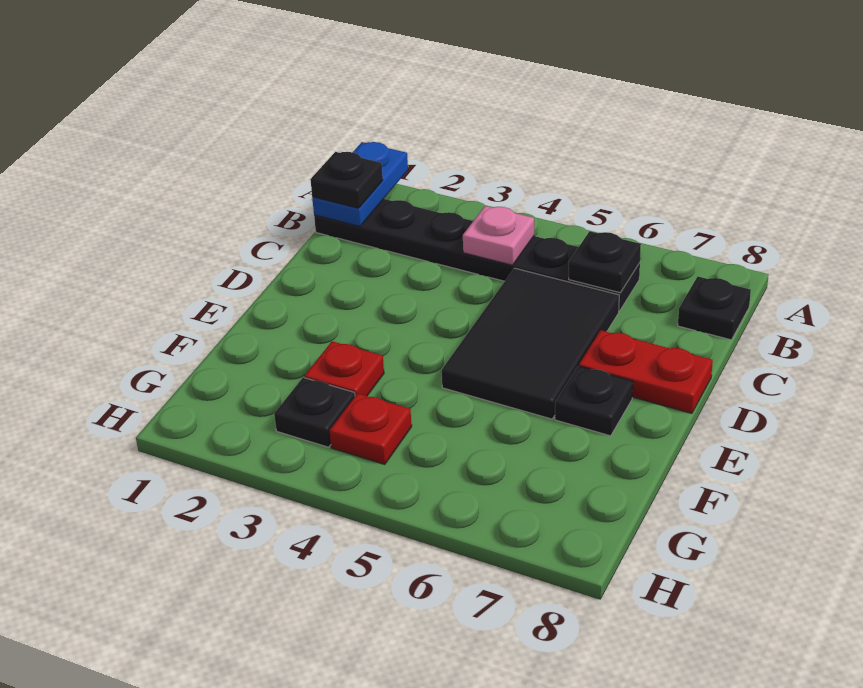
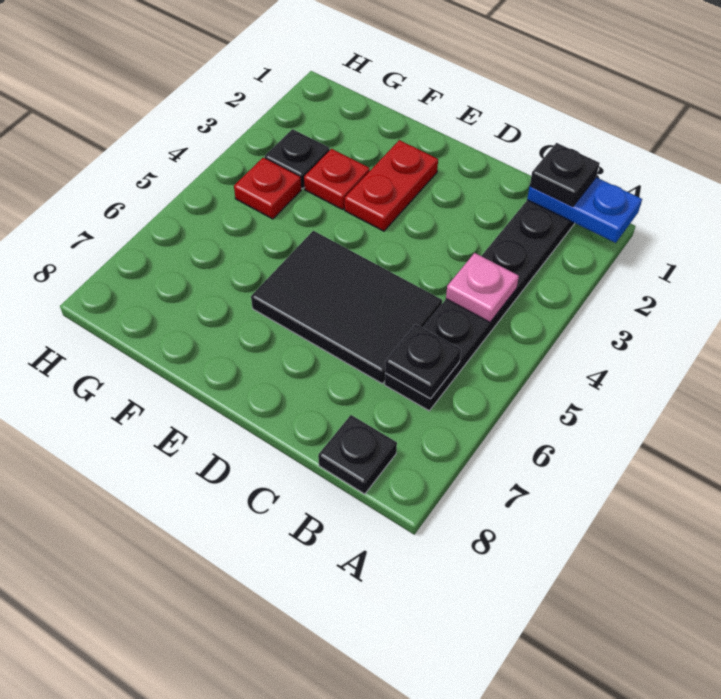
red 1x2 plate [579,330,713,413] -> red 1x2 plate moved to [345,140,438,231]
black 1x1 plate [555,366,633,436] -> none

